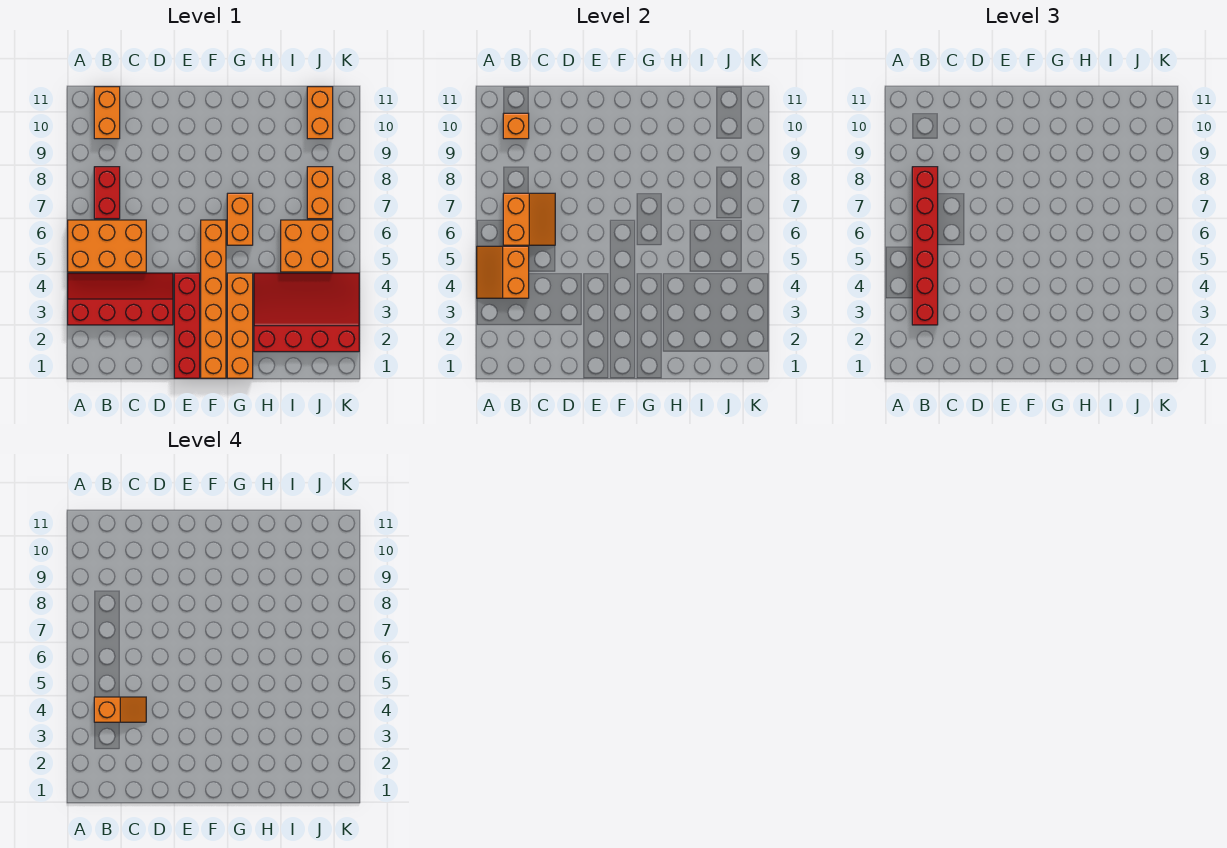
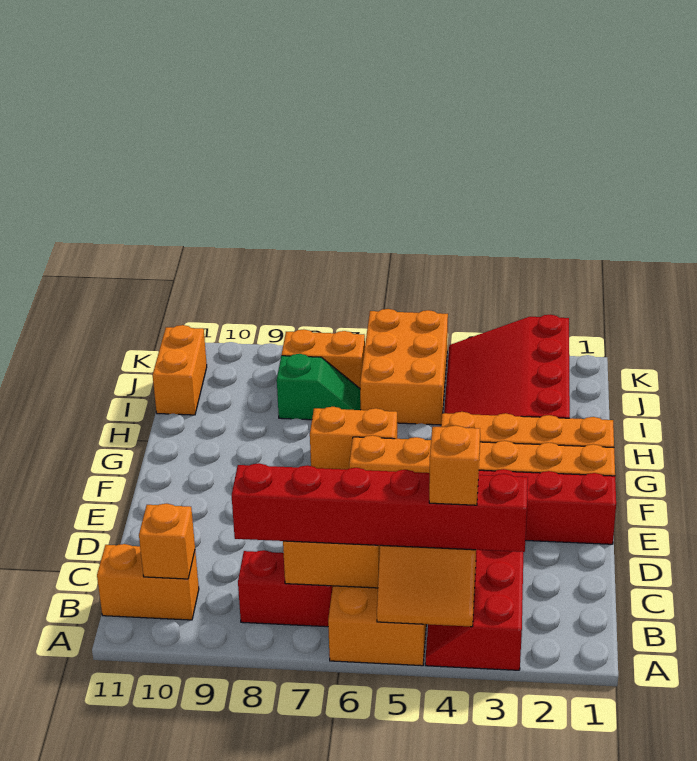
orange 2x2 brick [281,220,333,272] -> orange 2x3 brick [360,309,448,425]
none -> green 1x2 slope [277,354,361,420]
orange 1x2 brick [307,87,333,139] -> orange 1x2 brick turned to [153,325,207,415]

